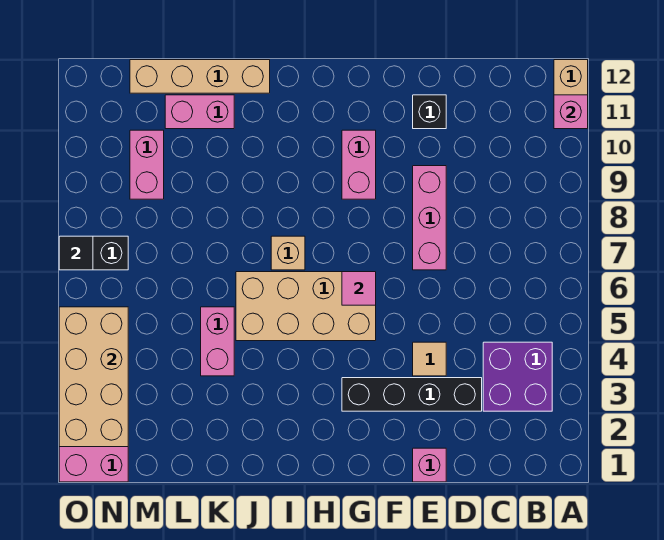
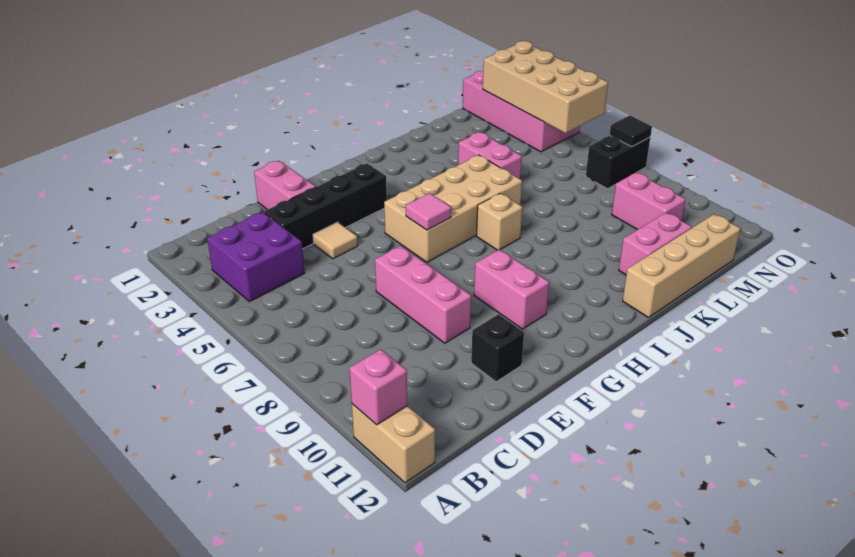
pink 1x1 brick [413,448,446,482] -> pink 1x2 brick [254,161,316,210]

